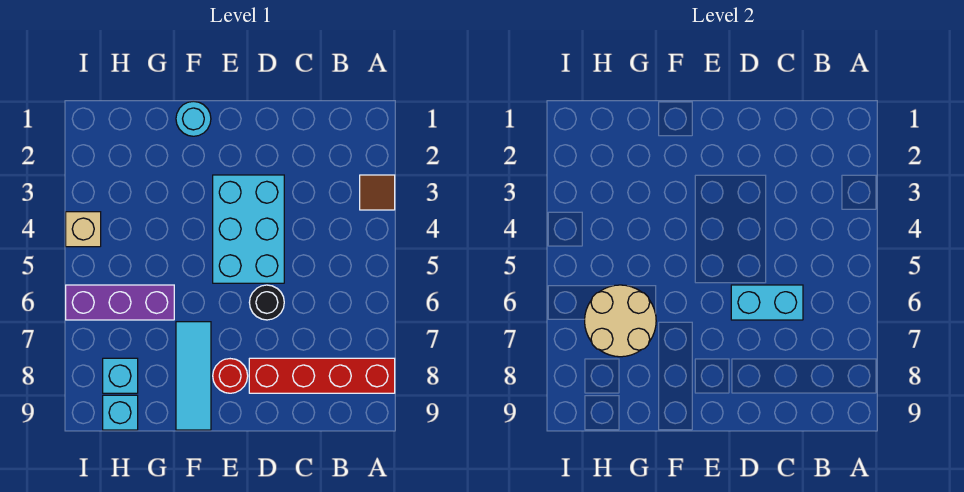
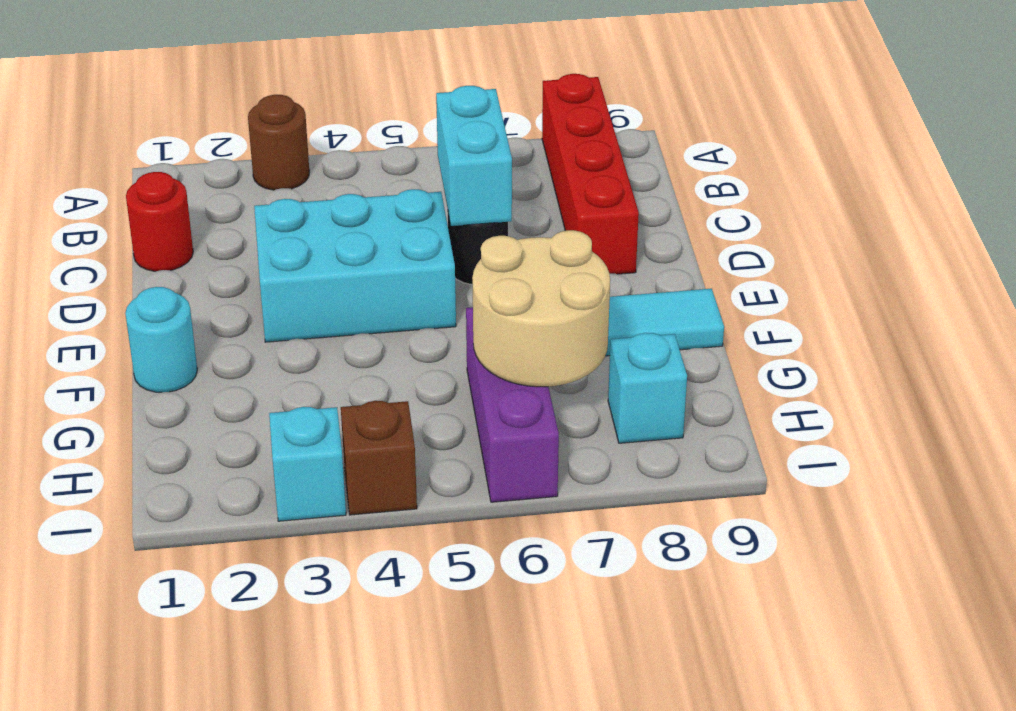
brown 1x1 tile [360,175,395,210] -> brown 1x1 round brick [248,95,309,190]
red 1x1 round brick [213,359,248,393] -> red 1x1 round brick moved to [126,172,193,271]
cyan 1x1 brick [103,395,138,430] -> cyan 1x1 brick moved to [269,407,346,521]
tan 1x1 brick [66,212,101,247] -> brown 1x1 brick [341,401,417,515]

